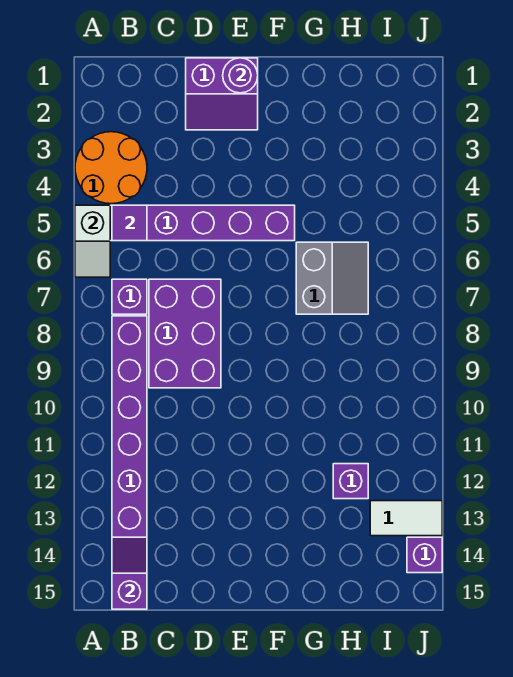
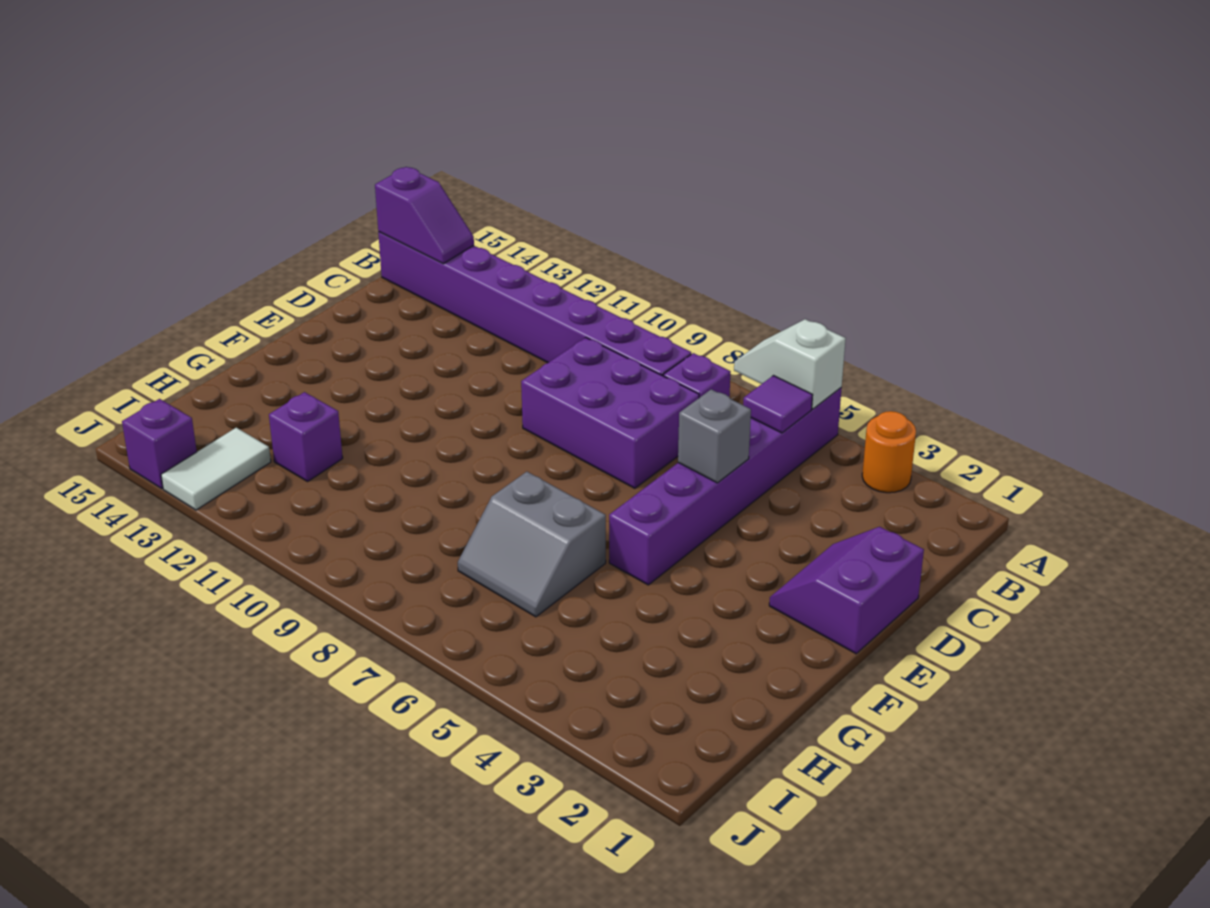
orange 2x2 round brick [75,132,147,204] -> orange 1x1 round brick [862,411,916,493]
none -> grey 1x1 brick [678,389,751,483]
purple 1x1 round brick [223,58,258,93] -> none

